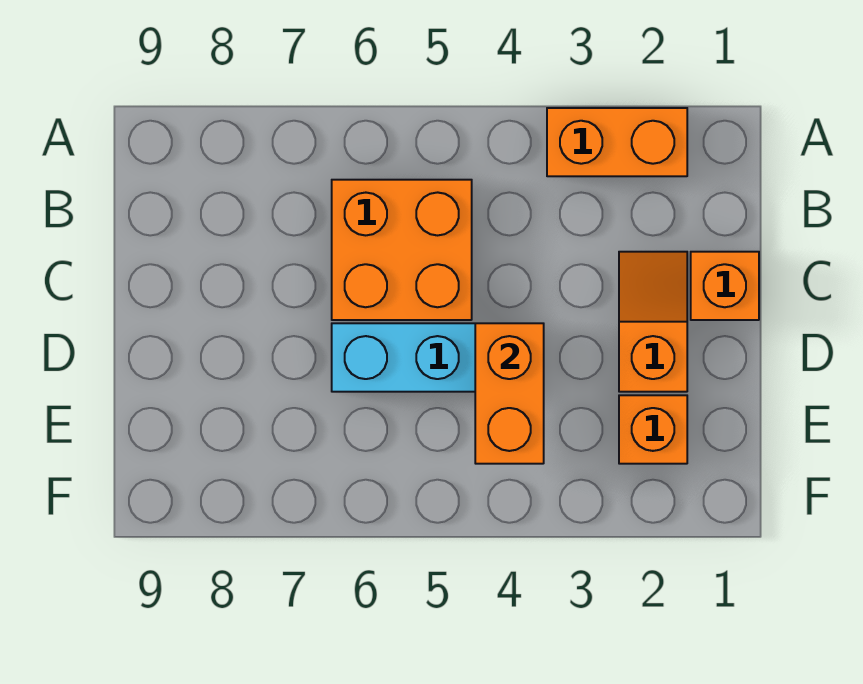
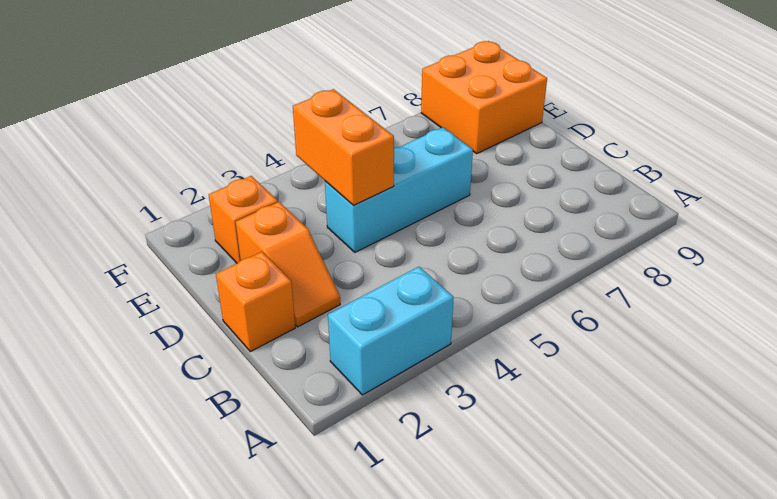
orange 1x2 brick [547,108,687,176] -> cyan 1x2 brick [328,267,454,395]
orange 2x2 brick [332,180,472,320] -> orange 2x2 brick moved to [421,41,547,153]

